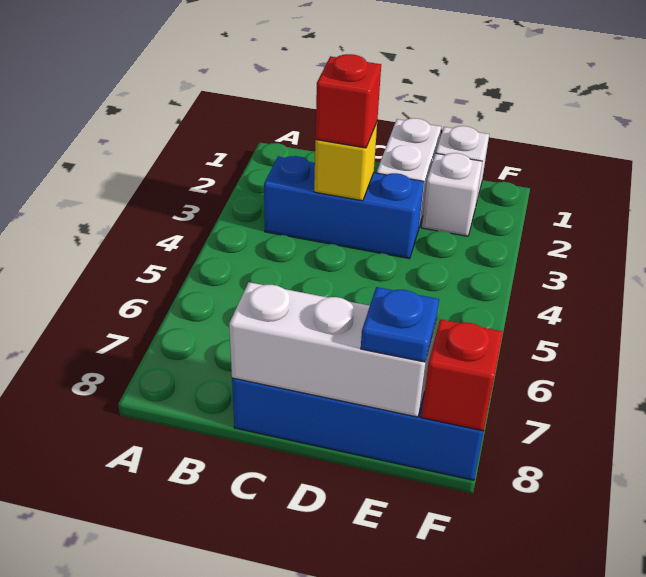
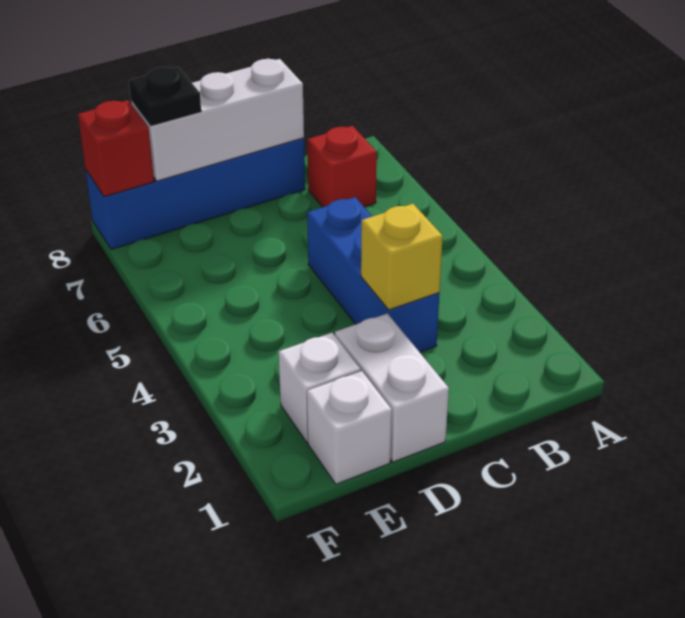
blue 1x3 brick [264,156,424,259] -> blue 1x3 brick turned to [307,197,439,352]
red 1x1 brick [315,54,381,148] -> red 1x1 brick moved to [307,126,377,207]
blue 1x1 plate [361,287,439,362] -> black 1x1 plate [129,67,201,125]

